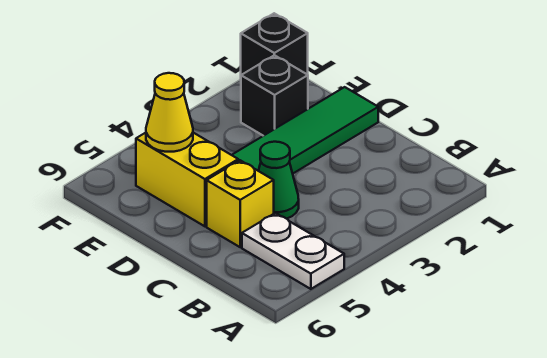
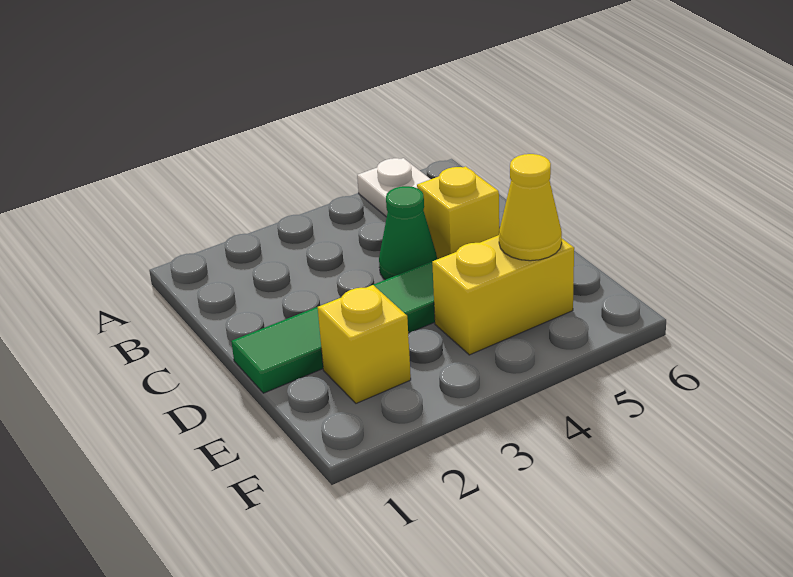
yellow 1x2 brick [136,133,238,226] -> yellow 1x2 brick turned to [432,235,574,355]
black 1x1 brick [241,55,308,136] -> yellow 1x1 brick [318,285,411,403]
black 1x1 brick [241,13,308,75] -> none

